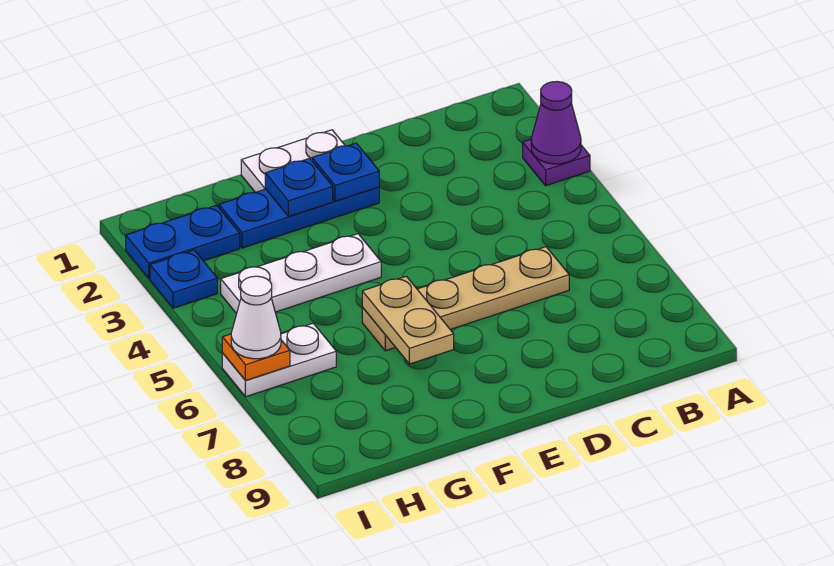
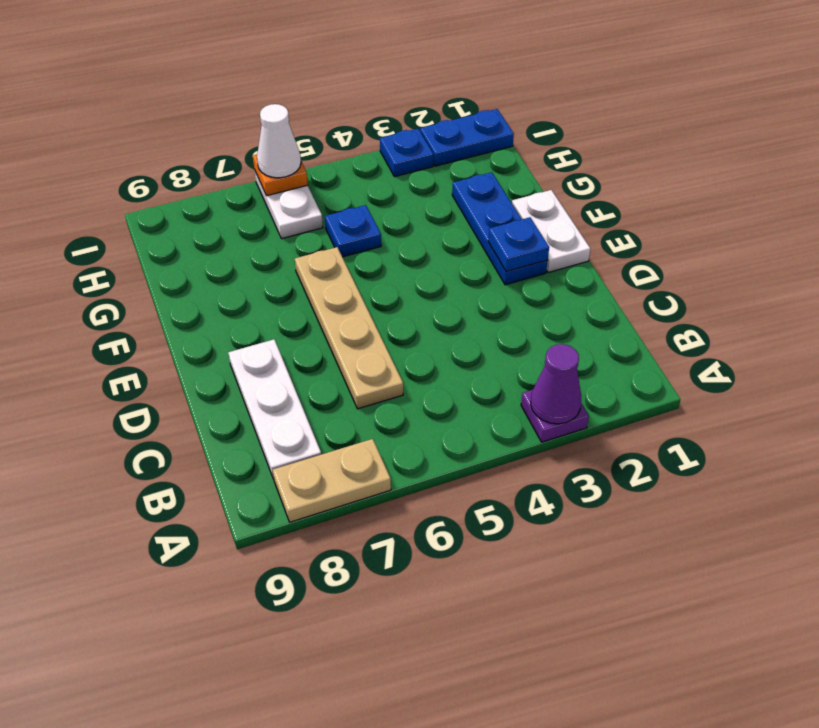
blue 1x1 plate [265,158,333,217] -> blue 1x1 plate moved to [325,205,381,257]
white 1x3 plate [221,234,381,314] -> white 1x3 plate moved to [228,339,321,479]
tan 1x2 plate [362,276,454,364] -> tan 1x2 plate moved to [273,439,391,522]
blue 1x2 plate [126,205,240,279] -> blue 1x2 plate turned to [420,109,514,166]

